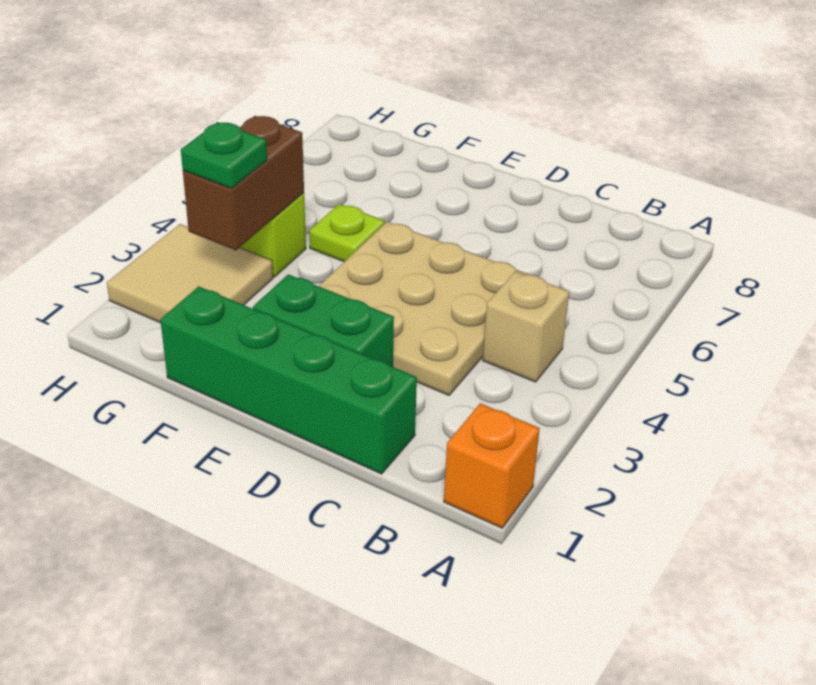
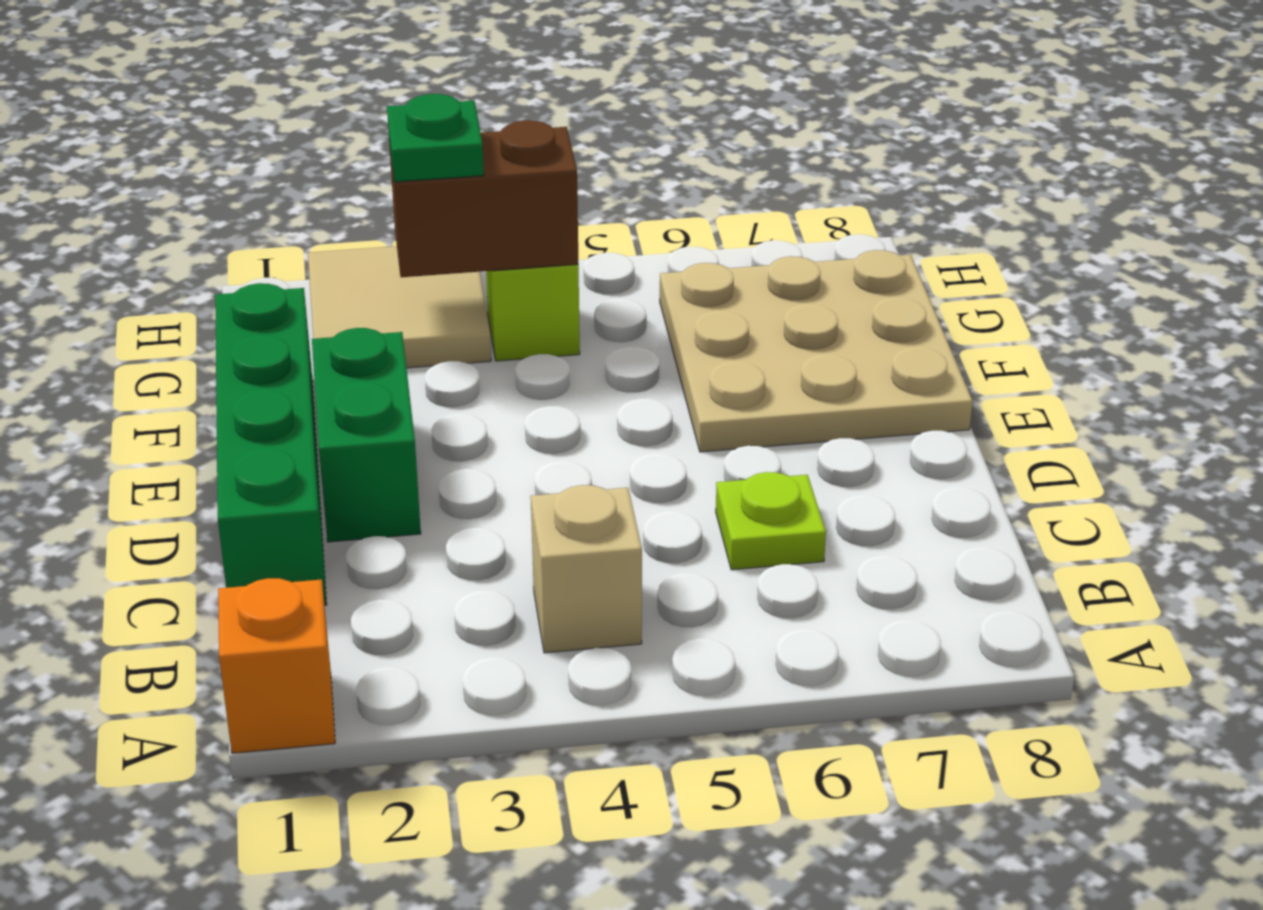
tan 3x3 plate [319,222,529,395] -> tan 3x3 plate moved to [660,250,972,452]
lime 1x1 plate [309,204,385,262] -> lime 1x1 plate moved to [716,472,826,570]

